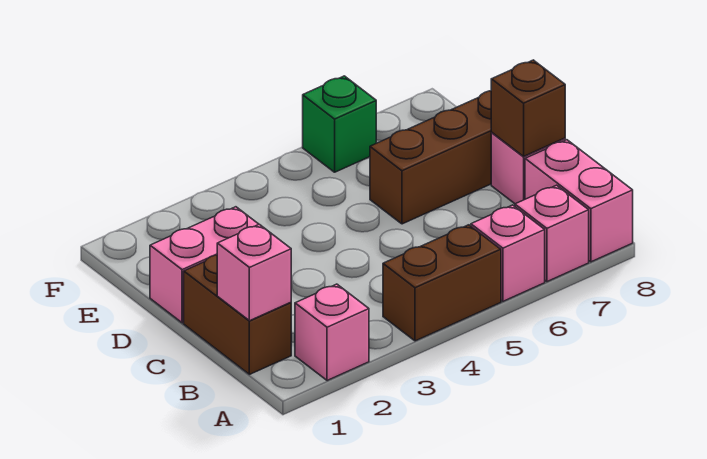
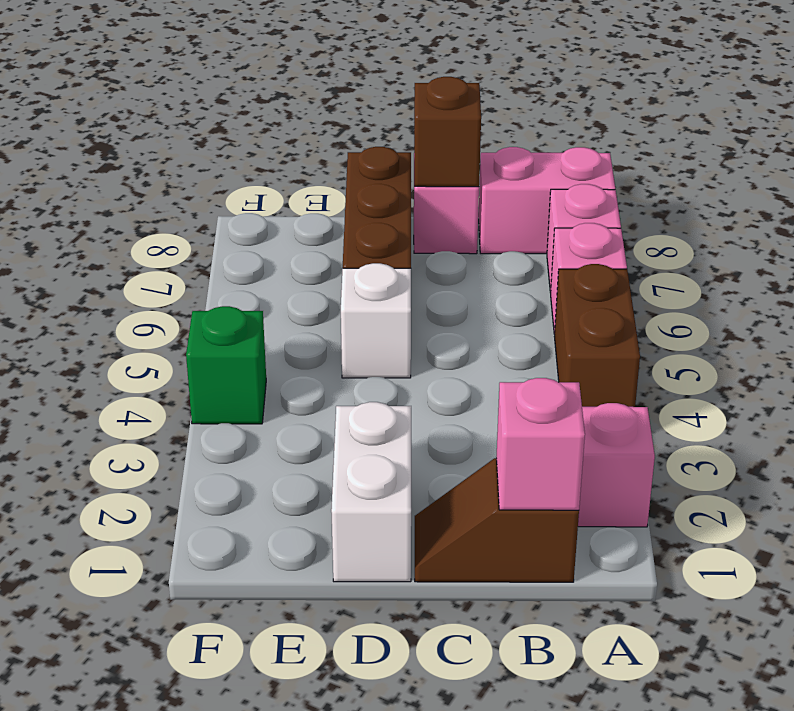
brown 1x2 brick [184,255,291,374] -> brown 1x2 slope [415,458,579,582]
pink 1x2 brick [150,207,259,323] -> white 1x2 brick [331,402,411,582]
none -> white 1x1 brick [341,263,411,378]
green 1x1 brick [303,76,376,172] -> green 1x1 brick moved to [186,306,266,424]

